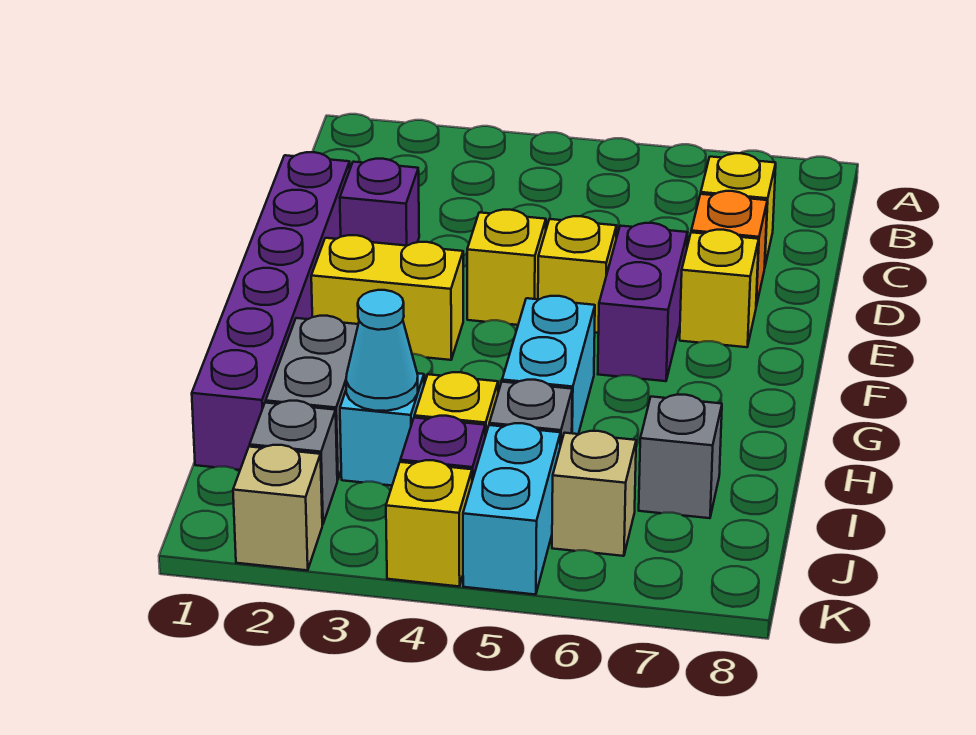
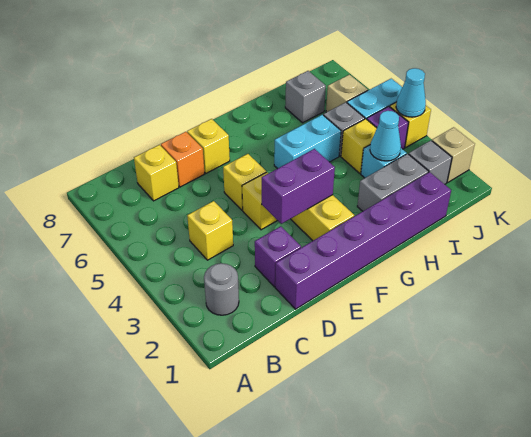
none -> grey 1x1 round brick [204,263,239,315]
none -> yellow 1x1 brick [187,201,233,260]
purple 1x2 brick [598,223,687,381] -> purple 1x2 brick moved to [262,149,335,224]
none -> cyan 1x1 cone [396,68,426,117]

